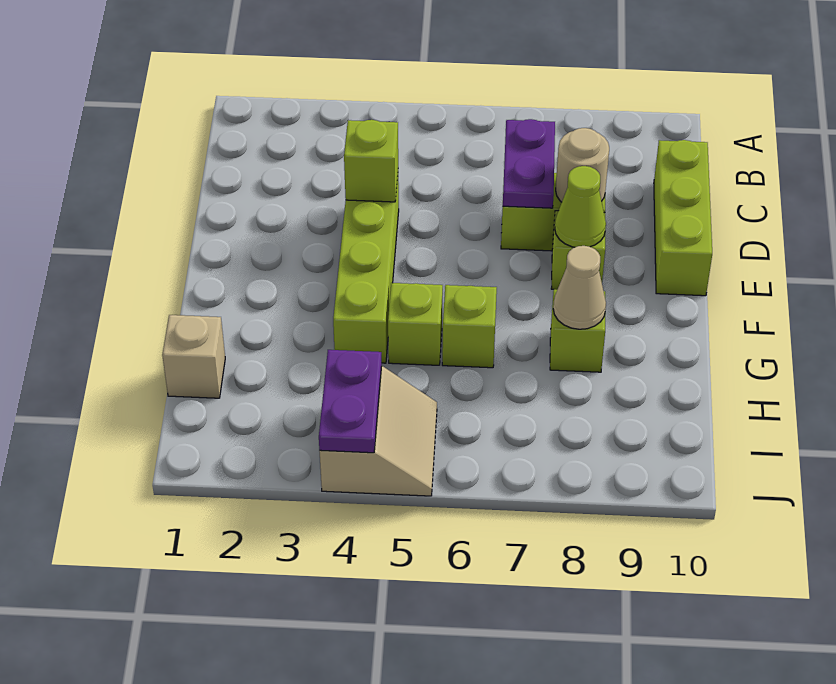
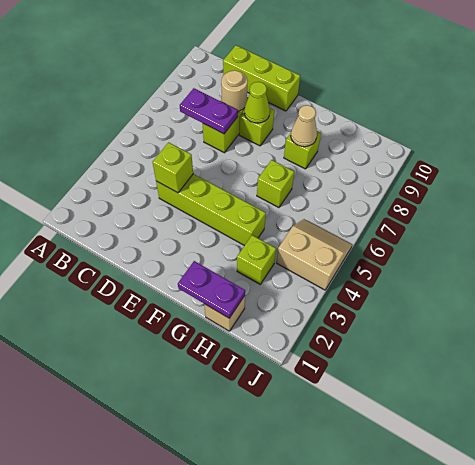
lime 1x1 brick [388,283,443,365] -> lime 1x1 brick moved to [237,235,276,284]
purple 1x2 plate [319,350,382,453] -> purple 1x2 plate moved to [178,261,245,318]

